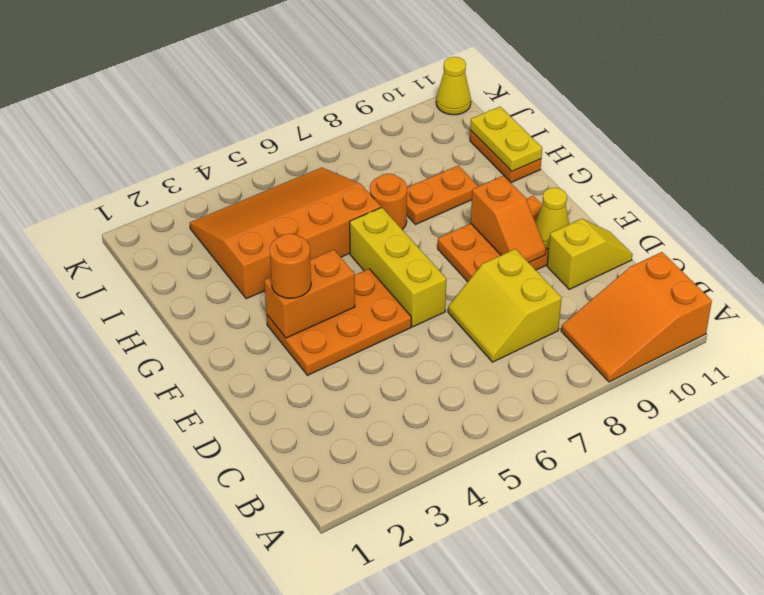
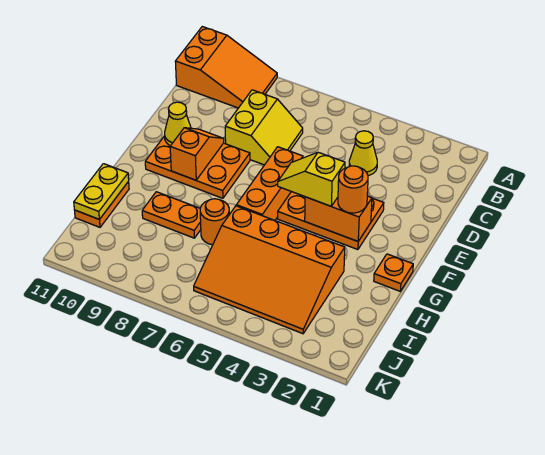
yellow 1x2 slope [547,219,633,289] -> yellow 1x2 slope moved to [278,152,345,206]
yellow 1x3 brick [350,207,446,327] -> orange 1x3 brick [236,147,303,220]
none -> orange 1x1 plate [374,254,413,291]
yellow 1x1 cone [436,57,471,115] -> yellow 1x1 cone moved to [349,131,377,176]

